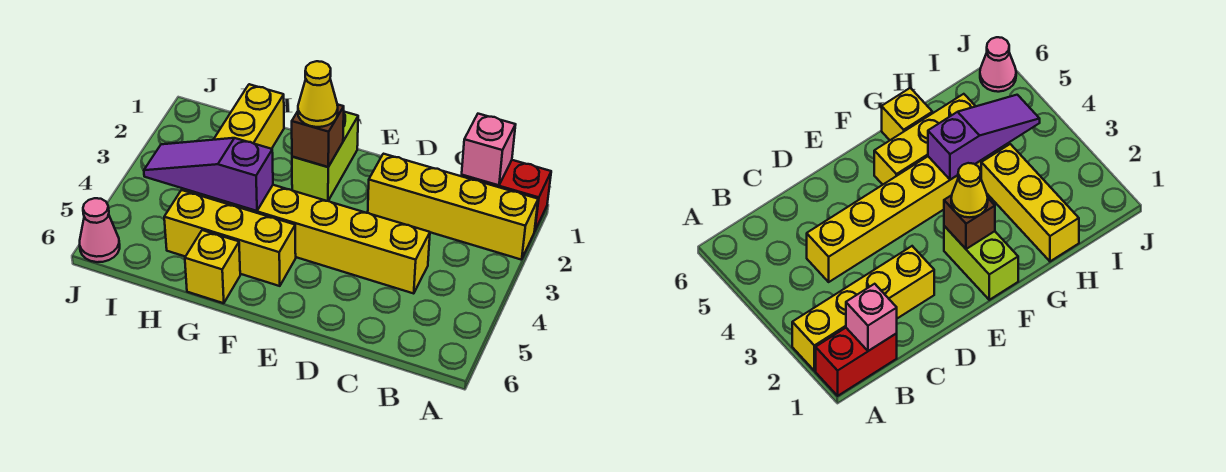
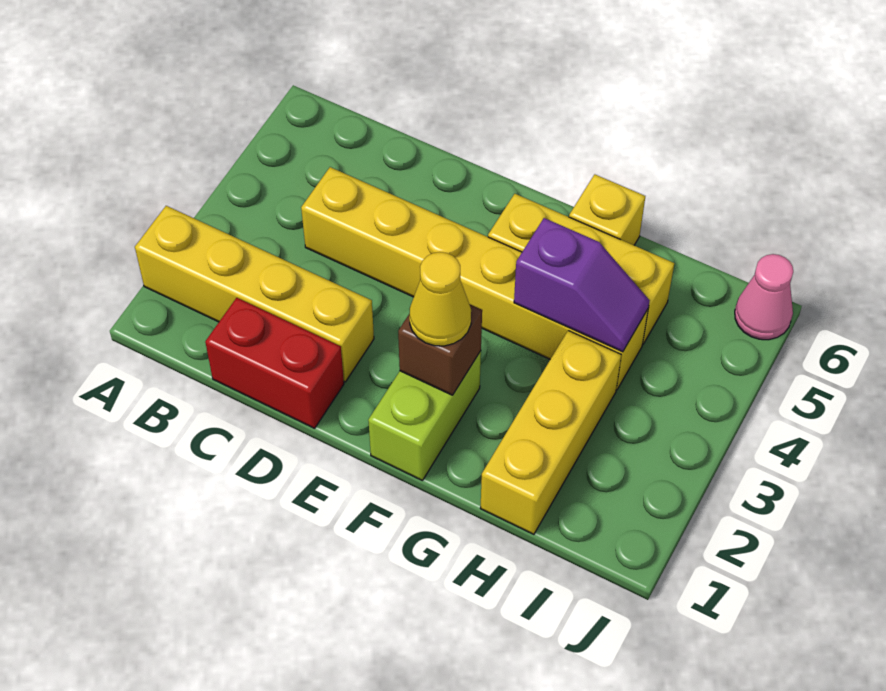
red 1x2 brick [462,160,551,230] -> red 1x2 brick moved to [205,298,344,428]
pink 1x1 brick [462,114,516,185] -> none
purple 1x3 slope [144,138,273,211] -> purple 1x2 slope [514,218,650,352]

